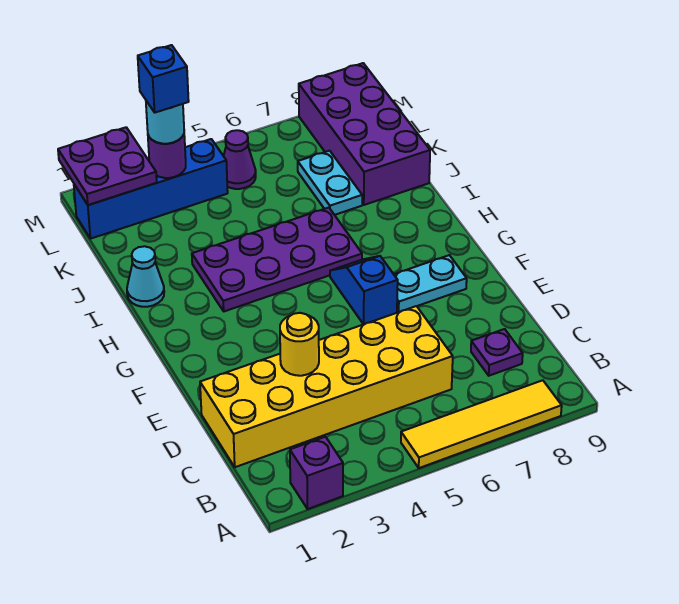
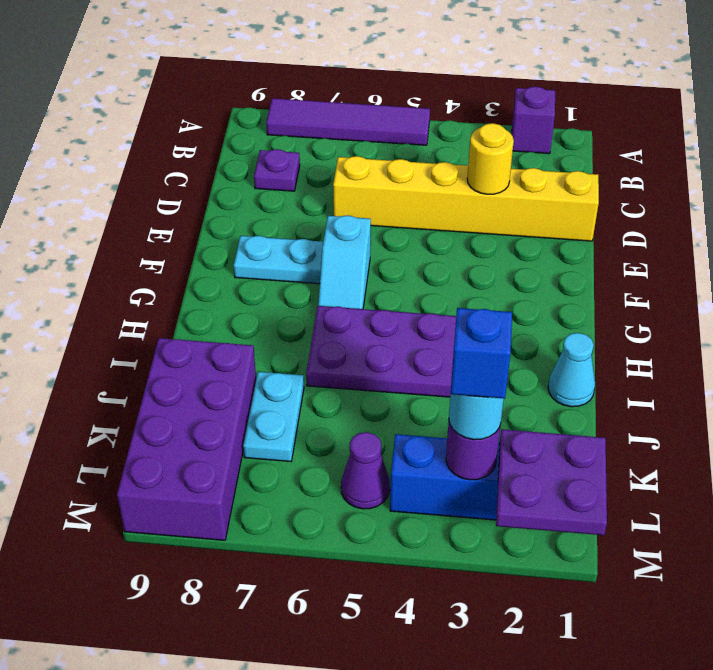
yellow 1x4 tile [401,380,562,468] -> purple 1x4 tile [266,98,430,145]
yellow 2x6 brick [200,306,453,467] -> yellow 1x6 brick [333,156,599,241]
blue 1x2 slope [330,256,398,324] -> cyan 1x2 slope [318,215,371,309]

